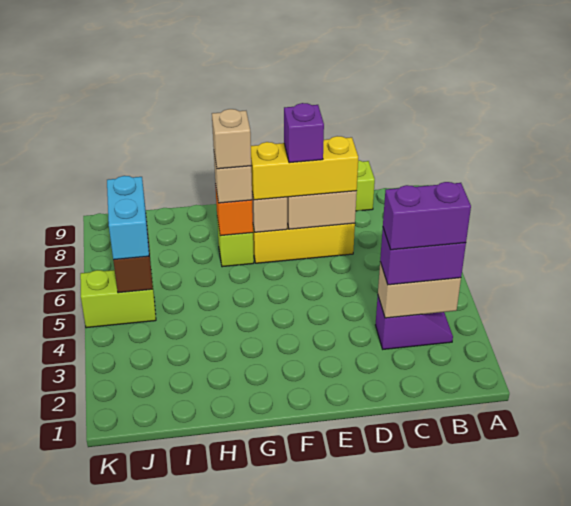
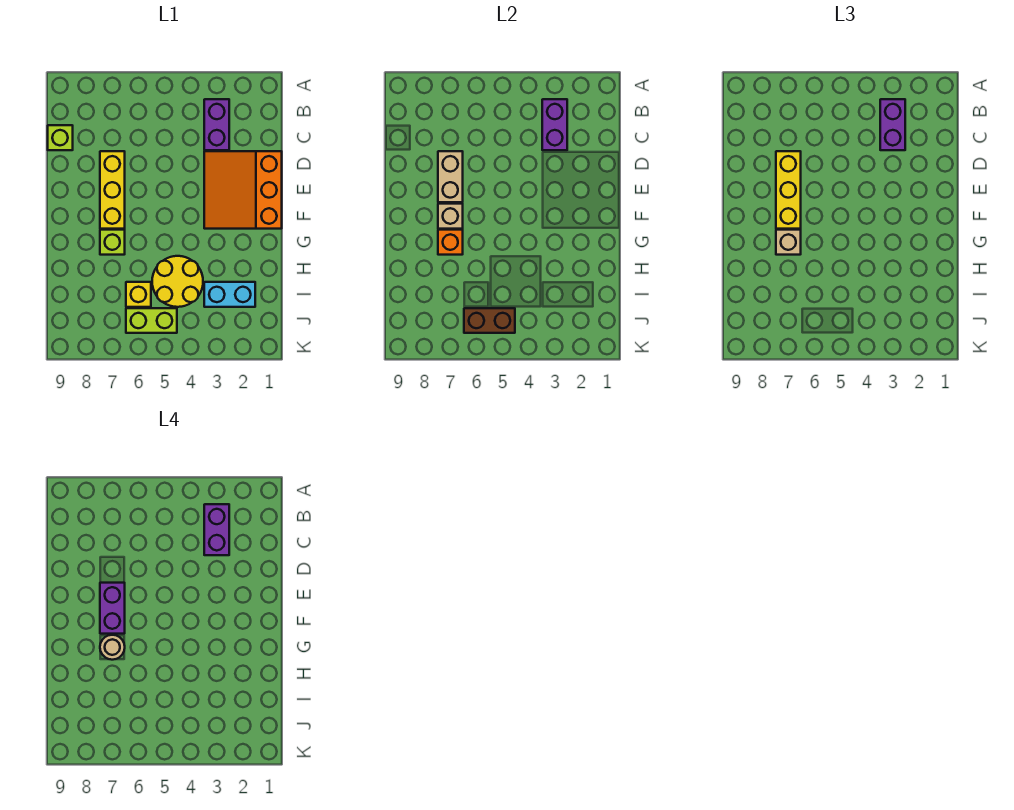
purple 1x2 slope [376,297,453,349] -> purple 1x2 brick [204,99,229,150]
tan 1x2 brick [378,262,461,318] -> purple 1x2 brick [542,99,567,150]
none -> orange 3x3 slope [204,151,282,229]
purple 1x1 brick [284,103,324,163] -> purple 1x2 brick [100,583,125,634]
tan 1x1 brick [212,109,251,169] -> tan 1x1 round brick [100,635,125,660]
none -> yellow 2x2 round brick [152,256,203,307]
none -> yellow 1x1 brick [126,282,151,307]
lime 1x2 brick [80,270,156,328] -> lime 1x2 brick turned to [126,308,177,333]
cyan 1x2 brick [107,176,149,260] -> cyan 1x2 brick moved to [204,282,255,307]

